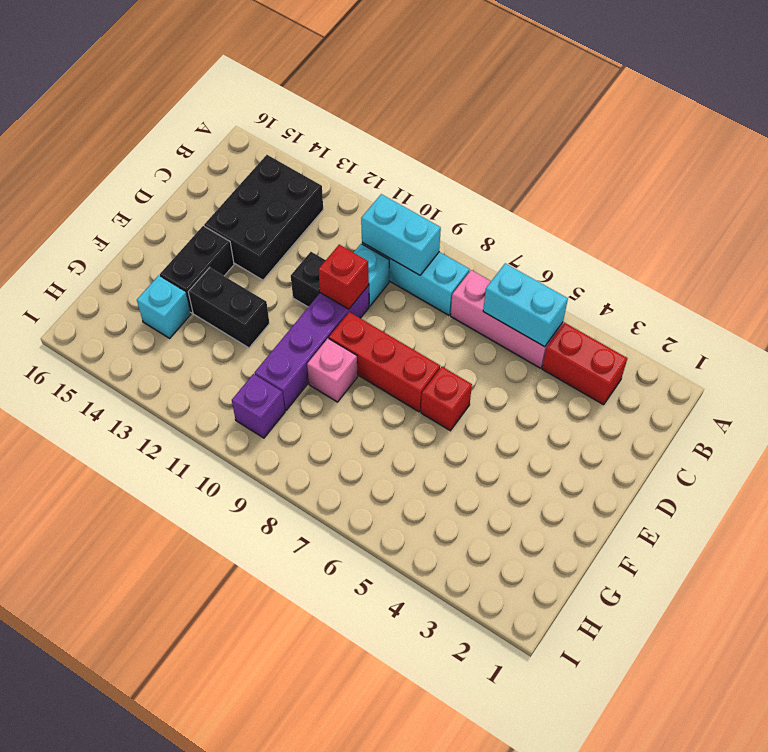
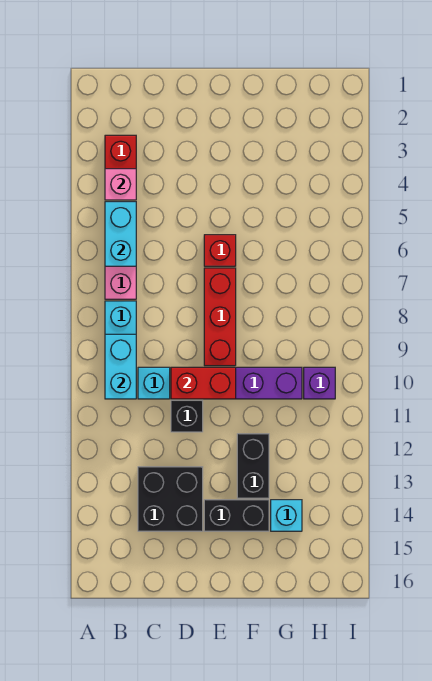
black 2x3 brick [204,155,323,280] -> black 2x2 brick [138,467,203,531]
red 1x1 brick [318,245,369,309] -> red 1x2 brick [171,367,236,399]
pink 1x1 brick [307,339,358,402] -> pink 1x1 brick moved to [105,169,136,200]

